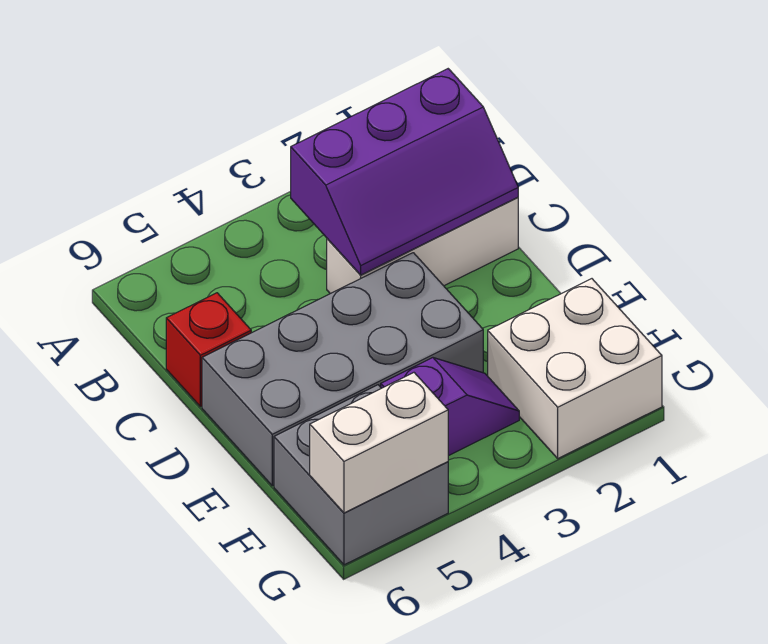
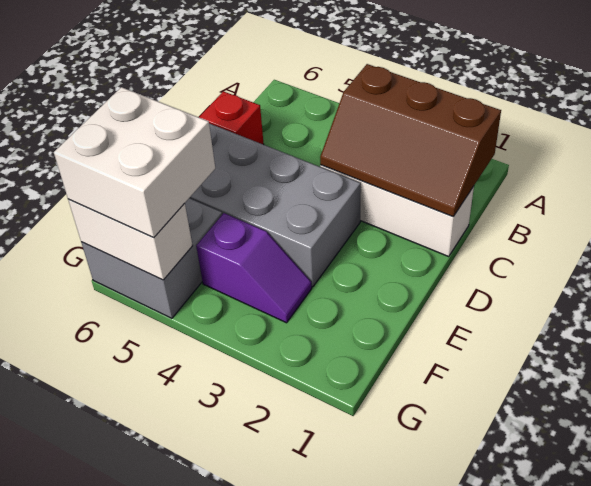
purple 2x3 slope [291,69,518,275] -> brown 2x3 slope [320,64,501,216]
white 2x2 brick [488,279,662,458] -> white 2x2 brick moved to [54,87,215,238]

